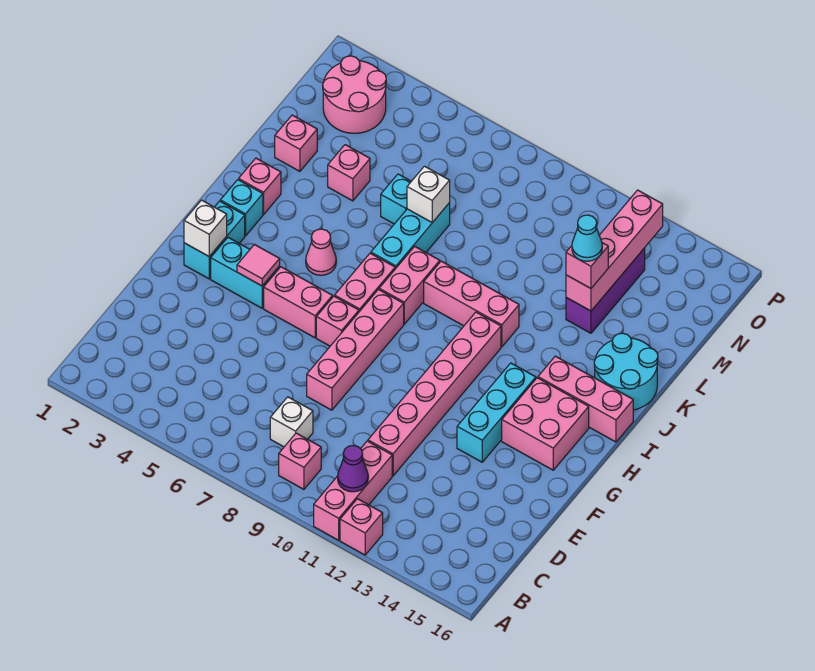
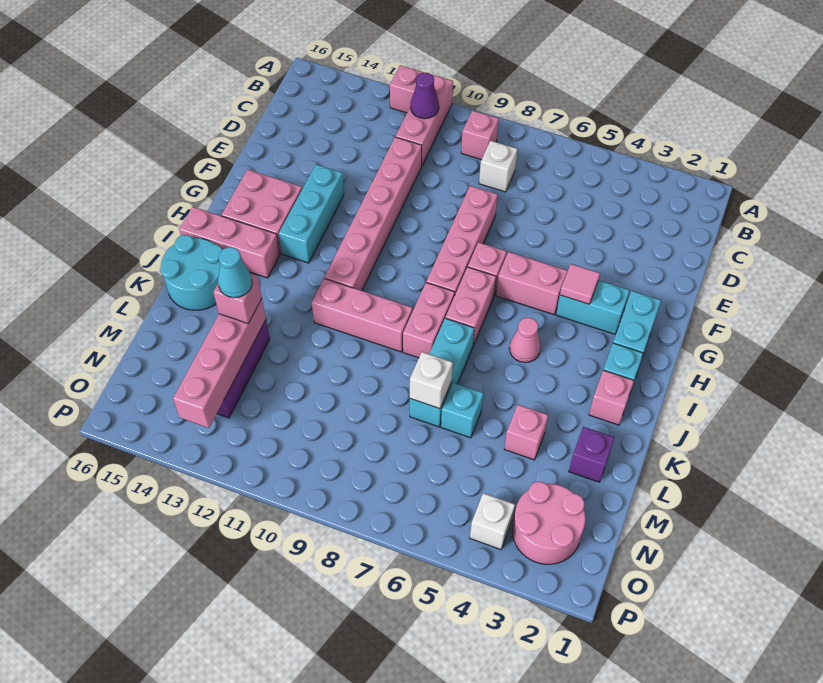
white 1x1 brick [184,200,227,256] -> white 1x1 brick moved to [470,493,515,549]
pink 1x1 brick [275,115,317,171] -> purple 1x1 brick [569,427,615,482]

